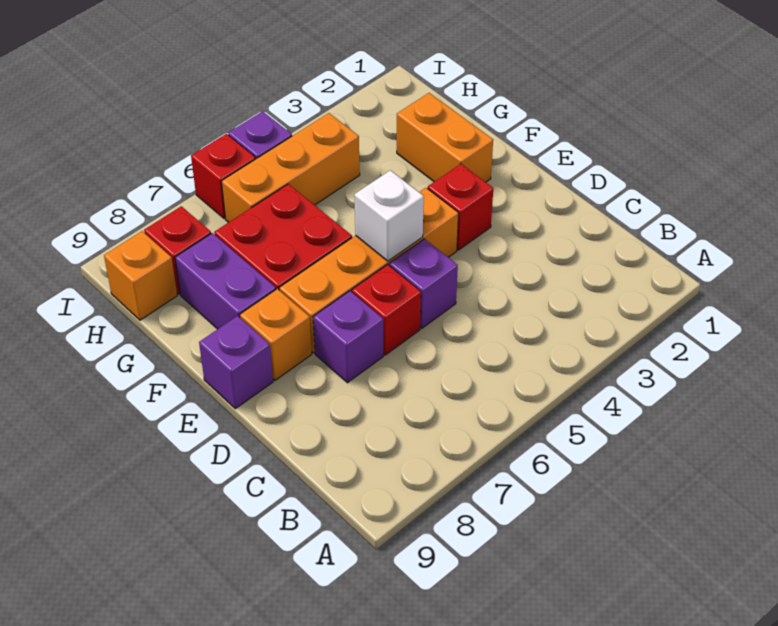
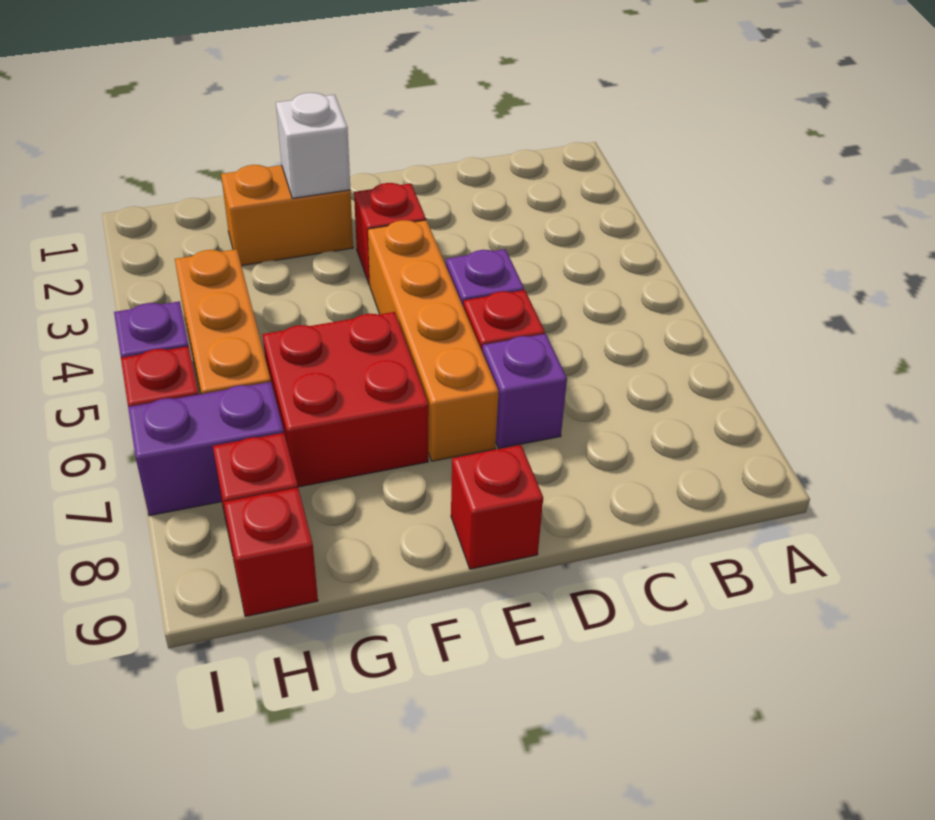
white 1x1 brick [354,170,424,261] -> white 1x1 brick moved to [276,93,350,198]
orange 1x1 brick [240,289,312,380] -> none
purple 1x1 brick [199,316,273,409] -> red 1x1 brick [451,445,543,569]
purple 1x2 brick [175,233,276,329] -> purple 1x2 brick moved to [128,382,284,516]
orange 1x1 brick [104,231,177,320] -> red 1x1 brick [224,488,318,617]

